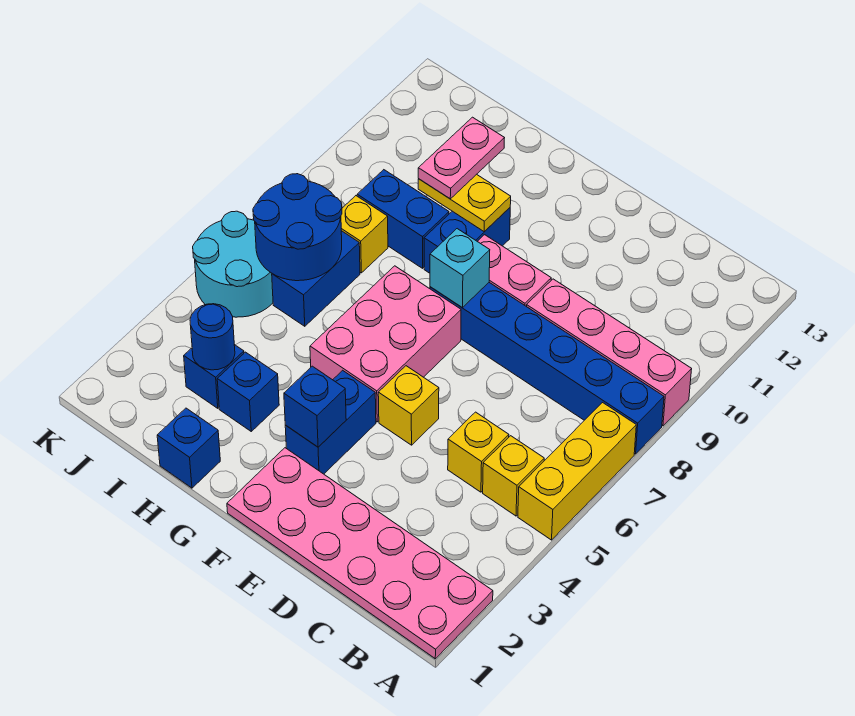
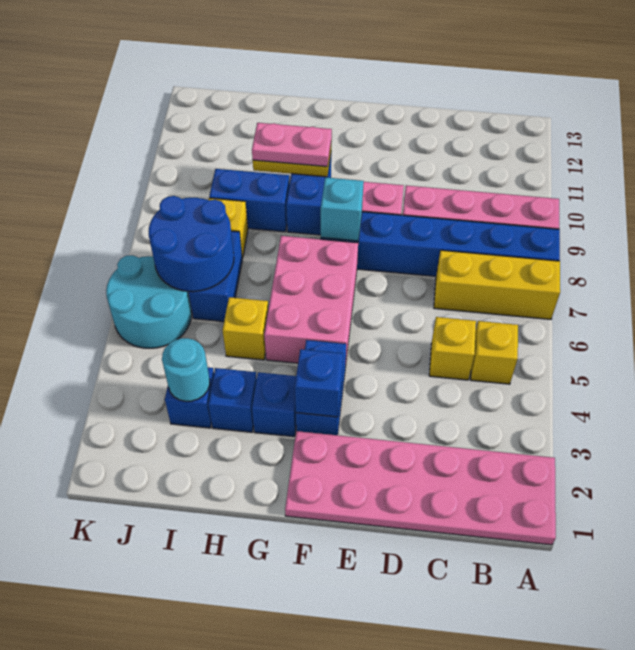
yellow 1x3 brick [518,403,636,540] -> yellow 1x3 brick turned to [434,250,560,319]
yellow 1x1 brick [378,366,439,445] -> yellow 1x1 brick moved to [223,297,268,360]
blue 1x1 brick [157,408,220,488] -> blue 1x1 brick moved to [252,372,296,437]
pink 1x2 plate [418,117,504,199] -> pink 1x2 plate turned to [252,123,332,167]
blue 1x1 round brick [190,304,235,370] -> cyan 1x1 round brick [162,338,210,401]

